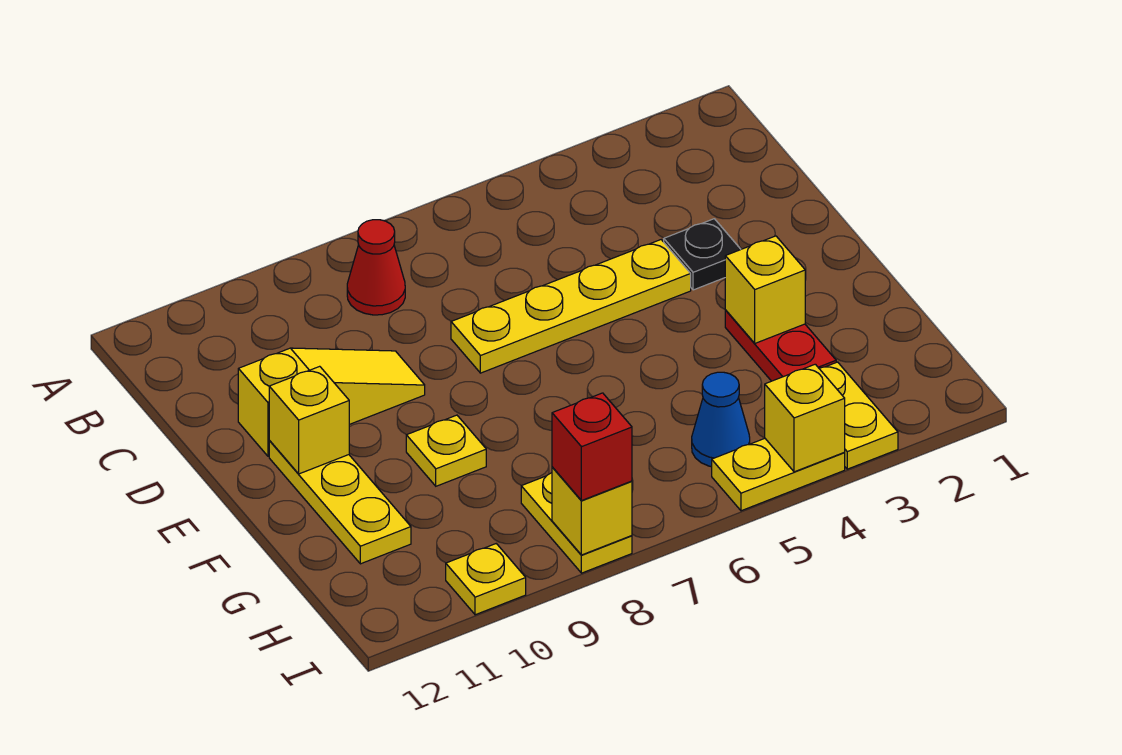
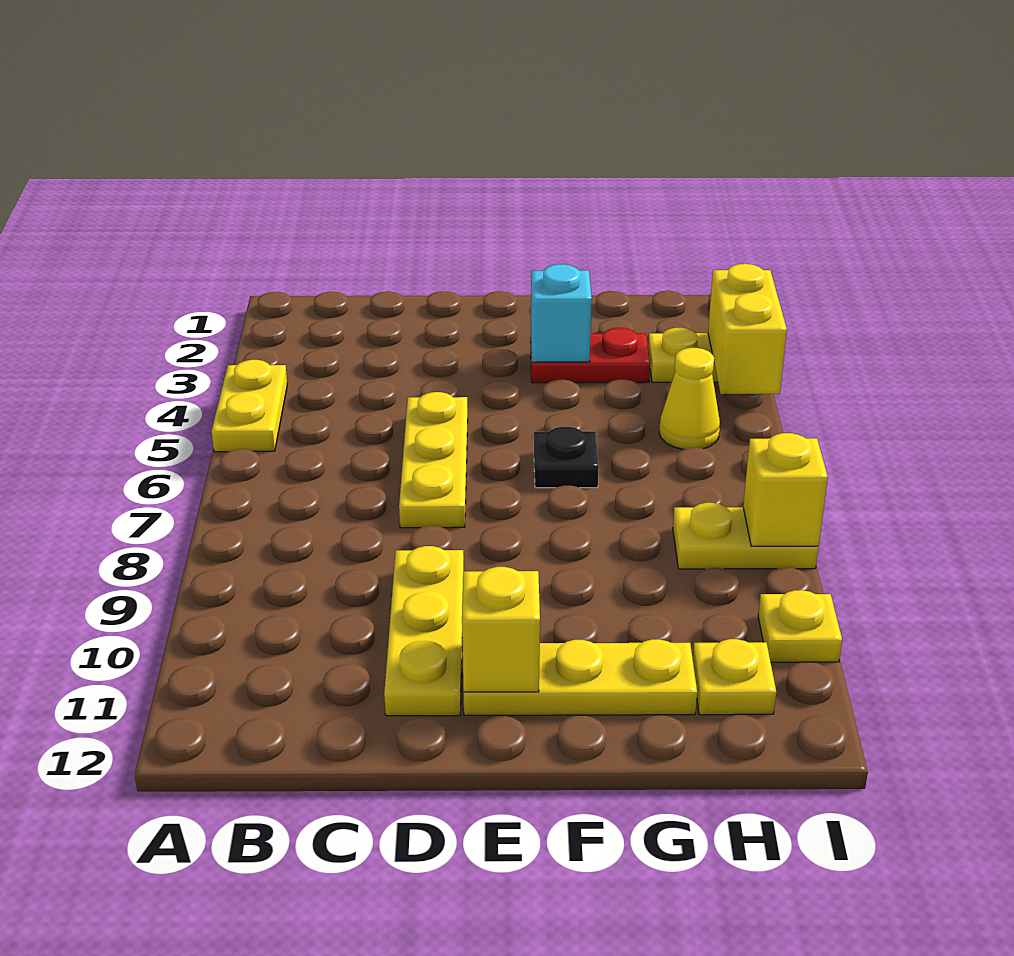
red 1x1 cone [347,220,405,315] -> none
black 1x1 plate [664,219,741,290] -> black 1x1 plate moved to [534,427,599,488]
yellow 1x4 plate [451,240,691,373] -> yellow 1x3 plate [399,392,468,528]
yellow 1x3 slope [238,348,425,456] -> yellow 1x3 plate [384,546,464,716]
yellow 1x1 brick [725,236,805,343] -> cyan 1x1 brick [531,264,592,362]
yellow 1x1 plate [406,415,486,486] -> yellow 1x1 plate moved to [693,639,776,715]
blue 1x1 cone [692,372,750,467] -> yellow 1x1 cone [659,348,720,449]
yellow 1x2 plate [712,439,845,511] -> yellow 1x2 plate moved to [212,360,287,452]
yellow 1x1 brick [765,364,845,472] -> yellow 1x2 brick [708,264,787,394]
red 1x1 brick [552,393,632,501] -> none

